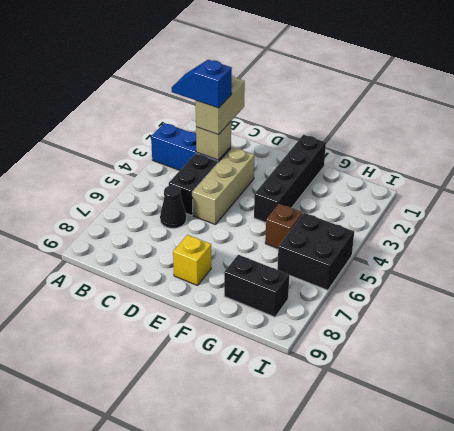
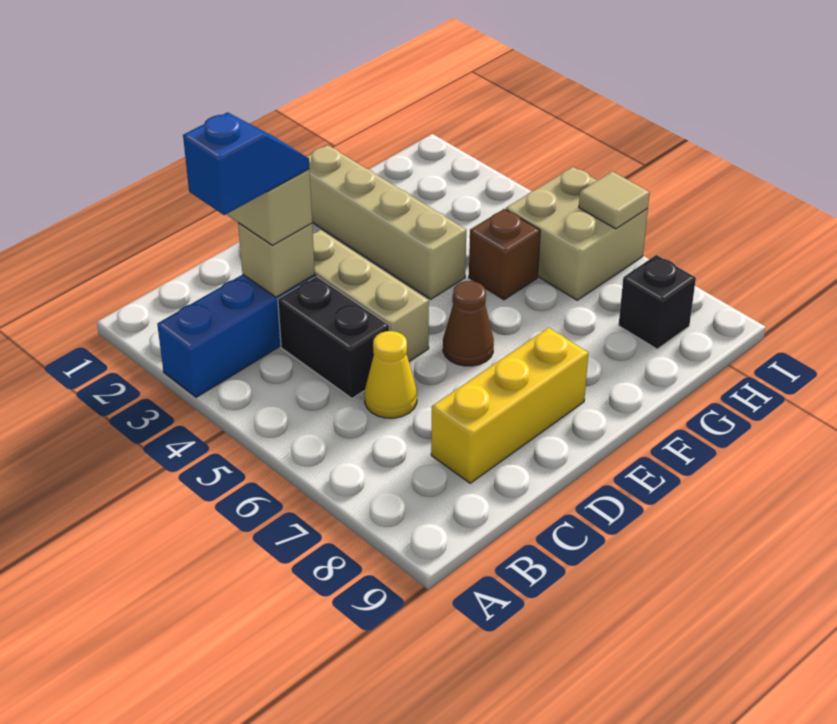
blue 1x2 slope [172,60,232,108] -> blue 1x2 slope turned to [183,112,309,215]
black 1x1 cone [160,185,186,228] -> yellow 1x1 cone [365,331,417,418]
none -> brown 1x1 cone [443,281,494,366]
yellow 1x1 brick [173,235,211,285] -> yellow 1x3 brick [431,328,588,483]
black 1x4 brick [254,135,326,222] -> tan 1x4 brick [307,145,466,299]
black 1x2 brick [224,255,289,317] -> black 1x1 brick [619,255,696,349]
black 2x2 brick [277,213,354,290] -> tan 2x2 brick [506,167,648,300]
none -> tan 1x1 tile [579,171,650,229]

